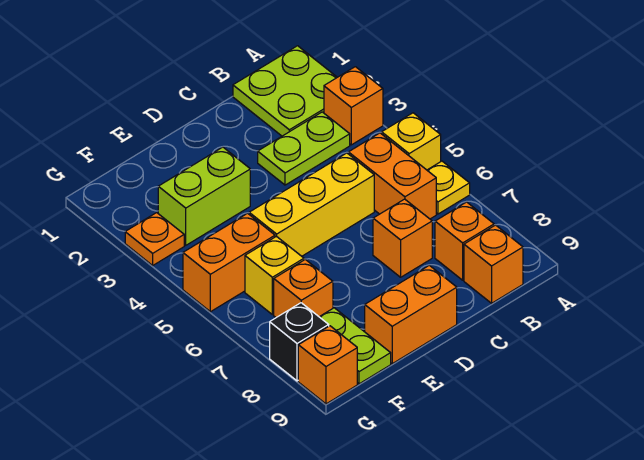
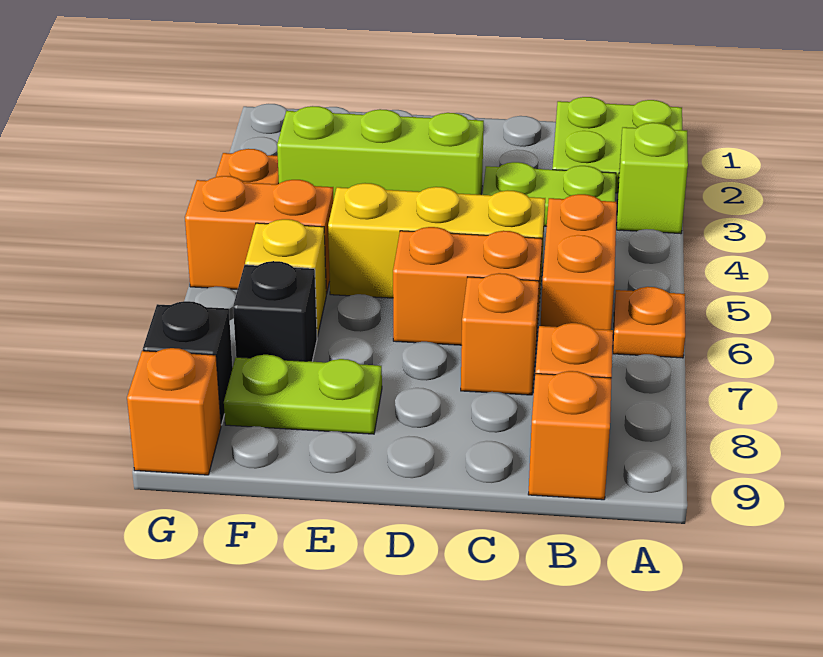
orange 1x1 brick [324,67,383,145] -> lime 1x1 brick [617,123,688,234]
yellow 1x1 brick [382,113,441,170] -> none
yellow 1x1 plate [427,161,470,214] -> orange 1x1 plate [613,287,685,358]
orange 1x2 brick [365,265,457,364] -> orange 1x2 brick moved to [393,227,542,345]
lime 1x2 brick [158,147,250,245] -> lime 1x3 brick [277,106,484,199]
orange 1x1 brick [274,259,333,317] -> black 1x1 brick [233,261,317,362]
lime 1x2 plate [320,308,391,384] -> lime 1x2 plate turned to [224,355,382,434]

